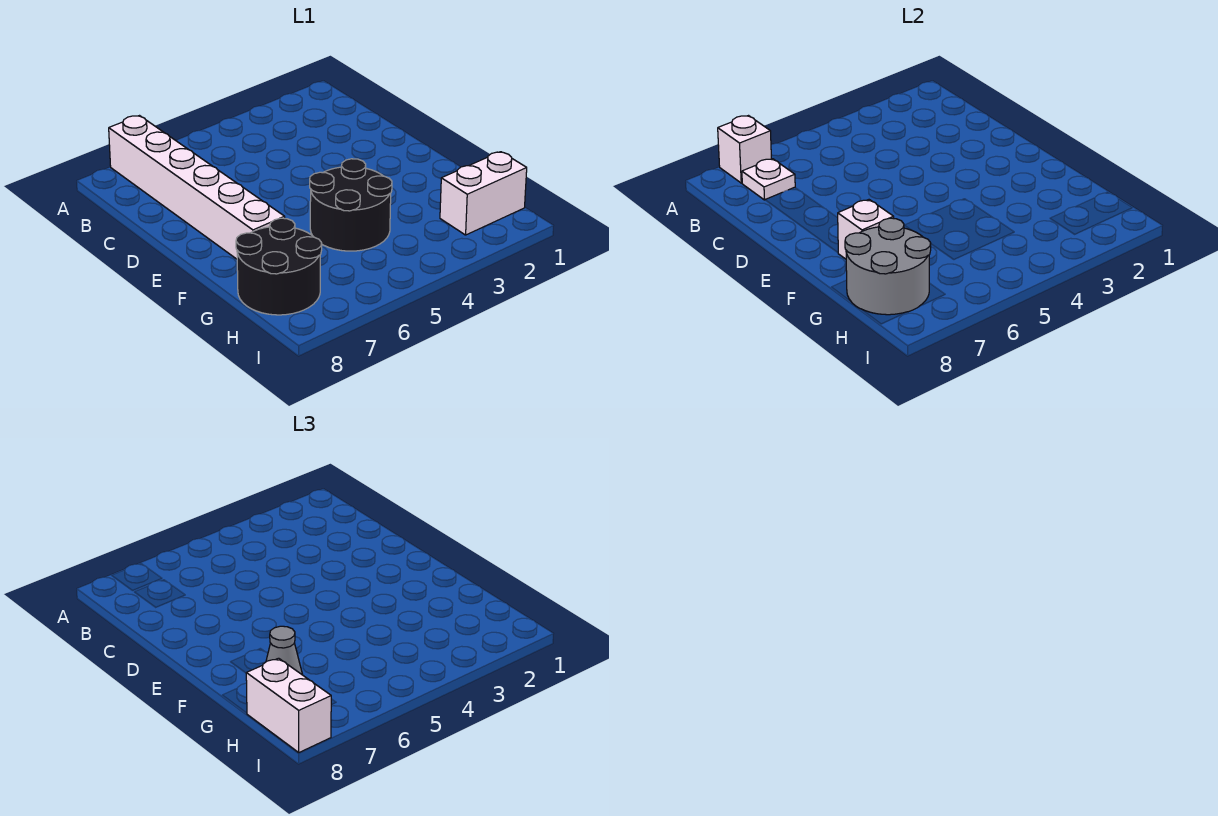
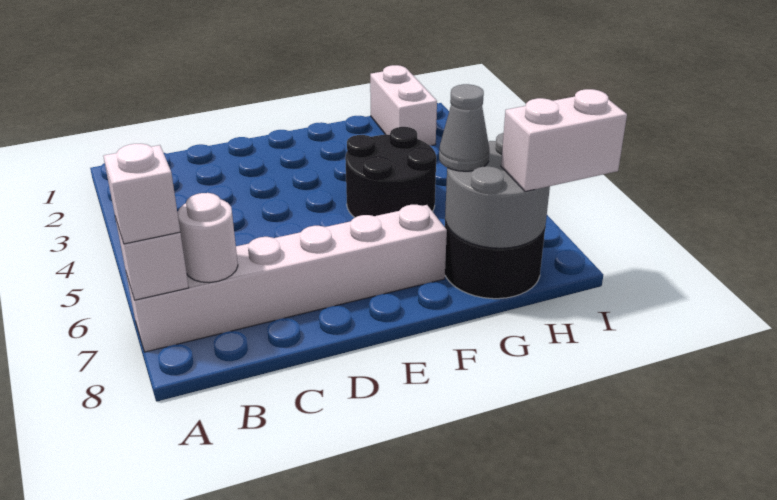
white 1x1 plate [742,159,795,200] -> white 1x1 round brick [177,193,238,283]
white 1x1 brick [838,200,894,259] -> white 1x1 brick moved to [103,144,180,244]

